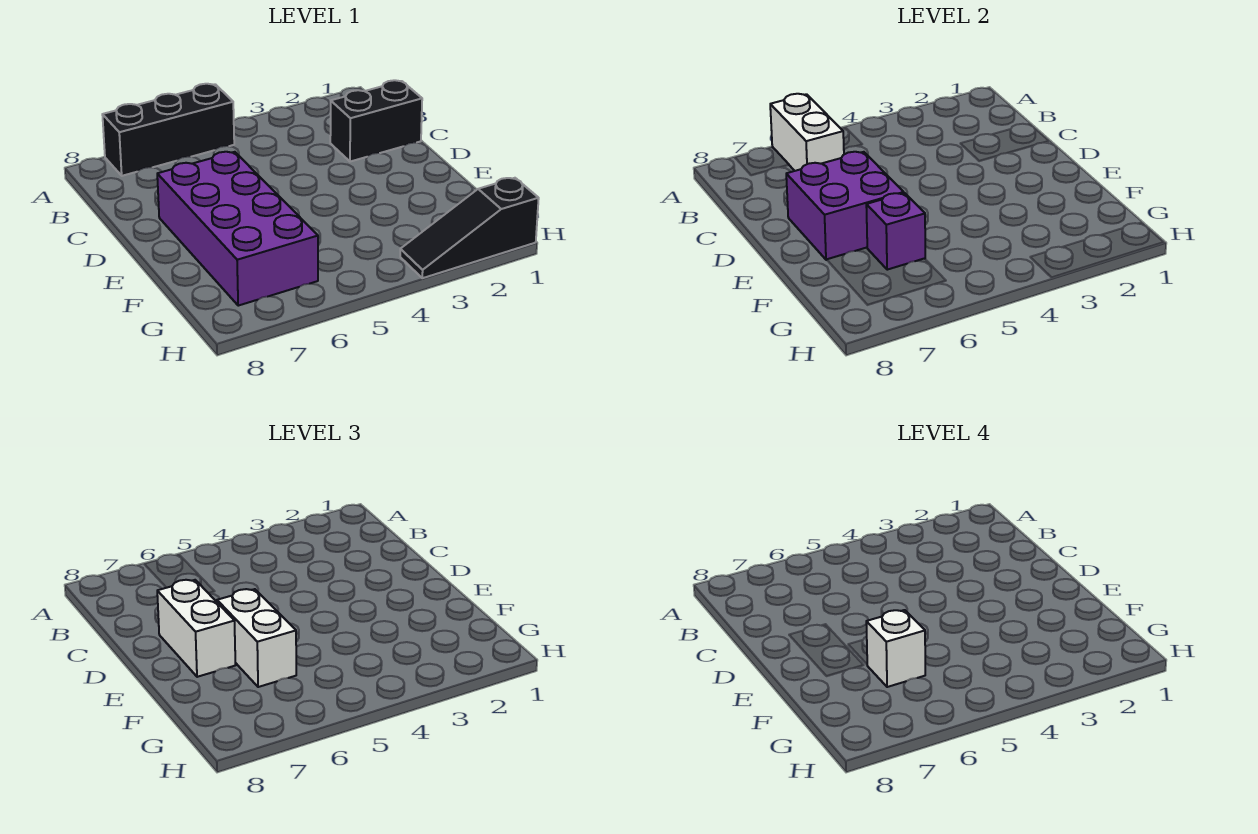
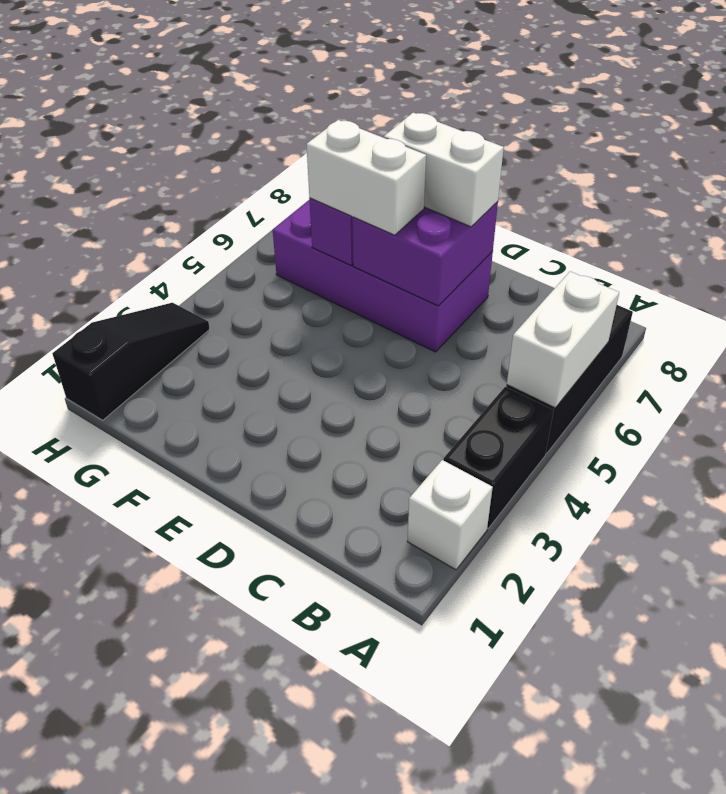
white 1x2 brick [770,94,844,171] -> white 1x2 brick turned to [507,272,619,408]
black 1x2 brick [330,80,422,162] -> black 1x2 brick moved to [444,387,554,528]
white 1x1 brick [866,610,925,687] -> white 1x1 brick moved to [408,460,493,570]

